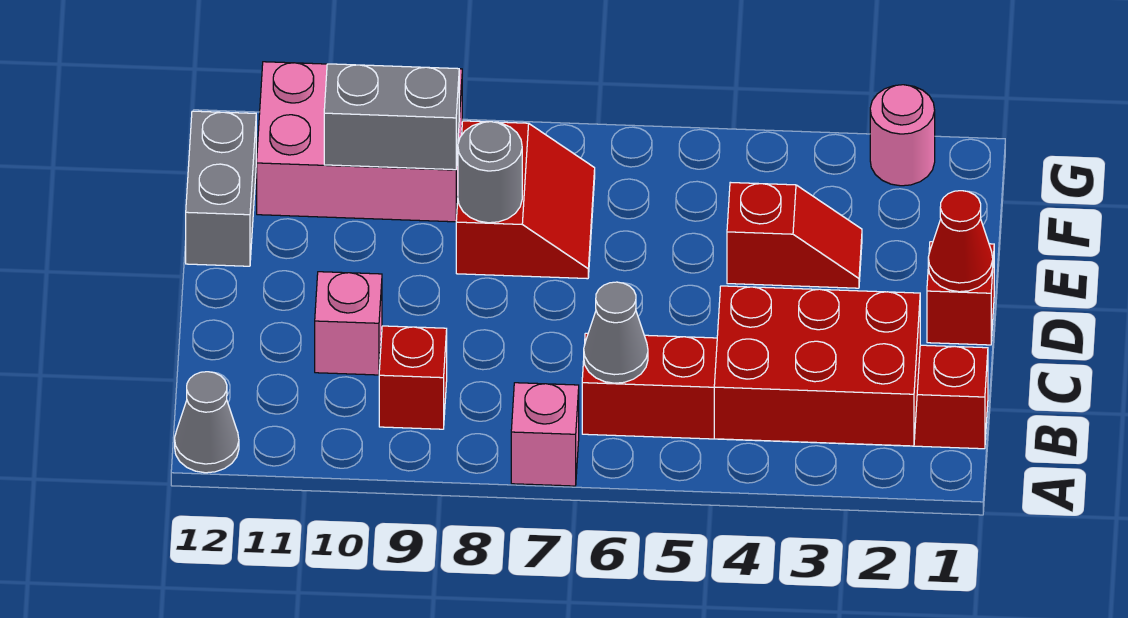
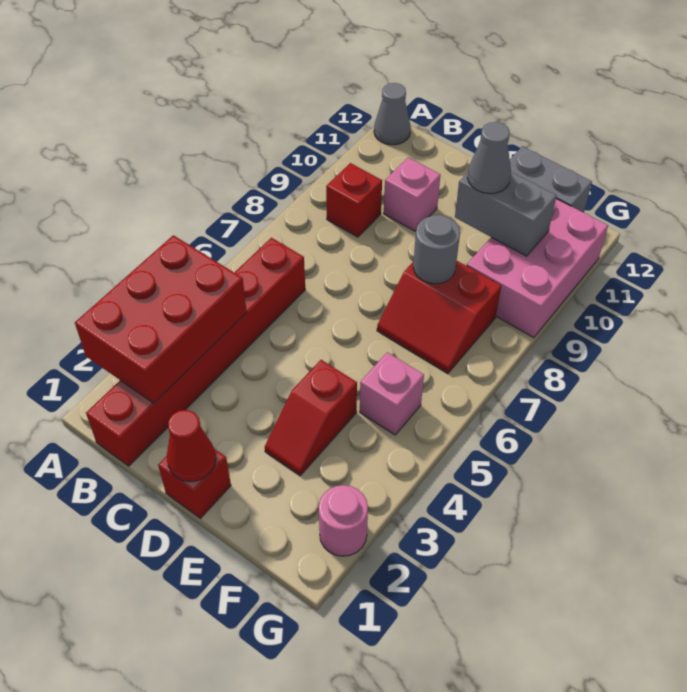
pink 1x1 brick [511,383,579,486] -> pink 1x1 brick moved to [360,352,424,435]
grey 1x1 cone [584,282,648,383] -> grey 1x1 cone moved to [467,122,511,194]
grey 1x2 brick [324,64,459,170] -> grey 1x2 brick turned to [455,172,556,256]

